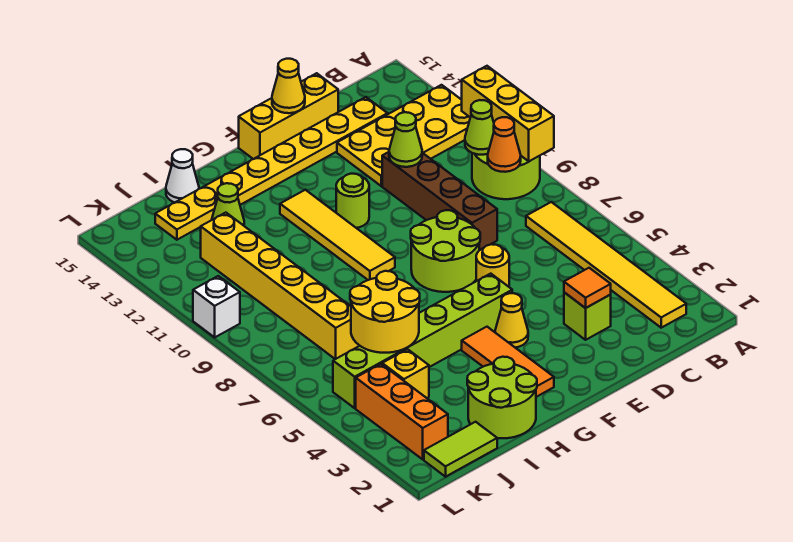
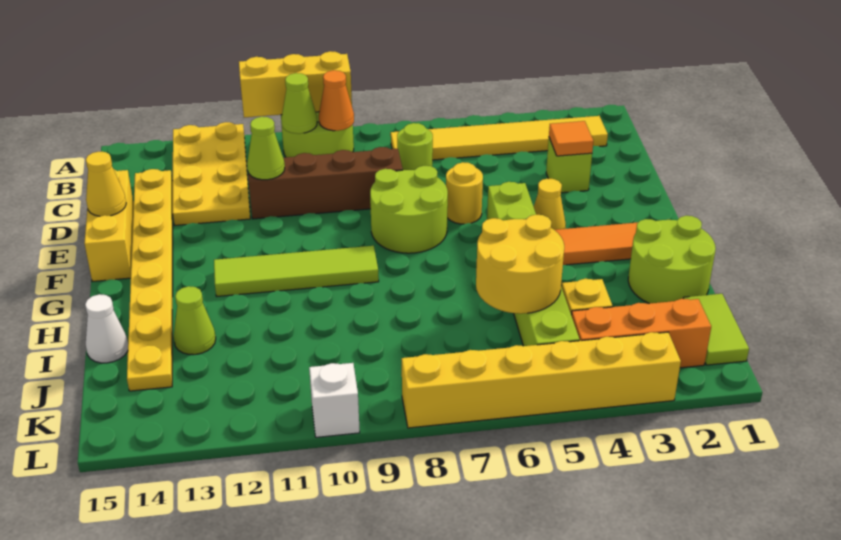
lime 1x1 round brick [336,174,369,228] -> lime 1x1 round brick moved to [397,123,433,170]
yellow 1x4 tile [280,190,395,280] -> lime 1x4 tile [214,246,379,296]
yellow 1x6 brick [201,213,360,359] -> yellow 1x6 brick moved to [402,332,681,428]

